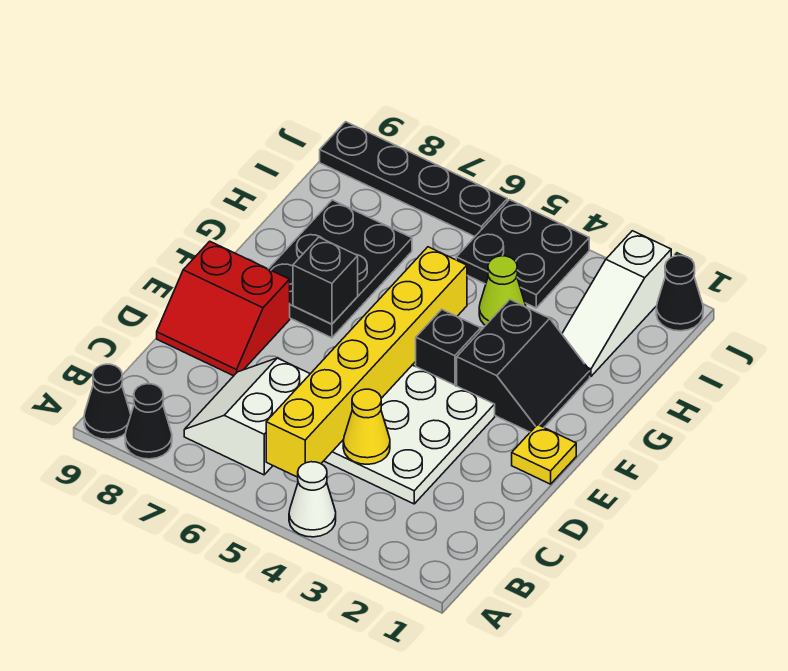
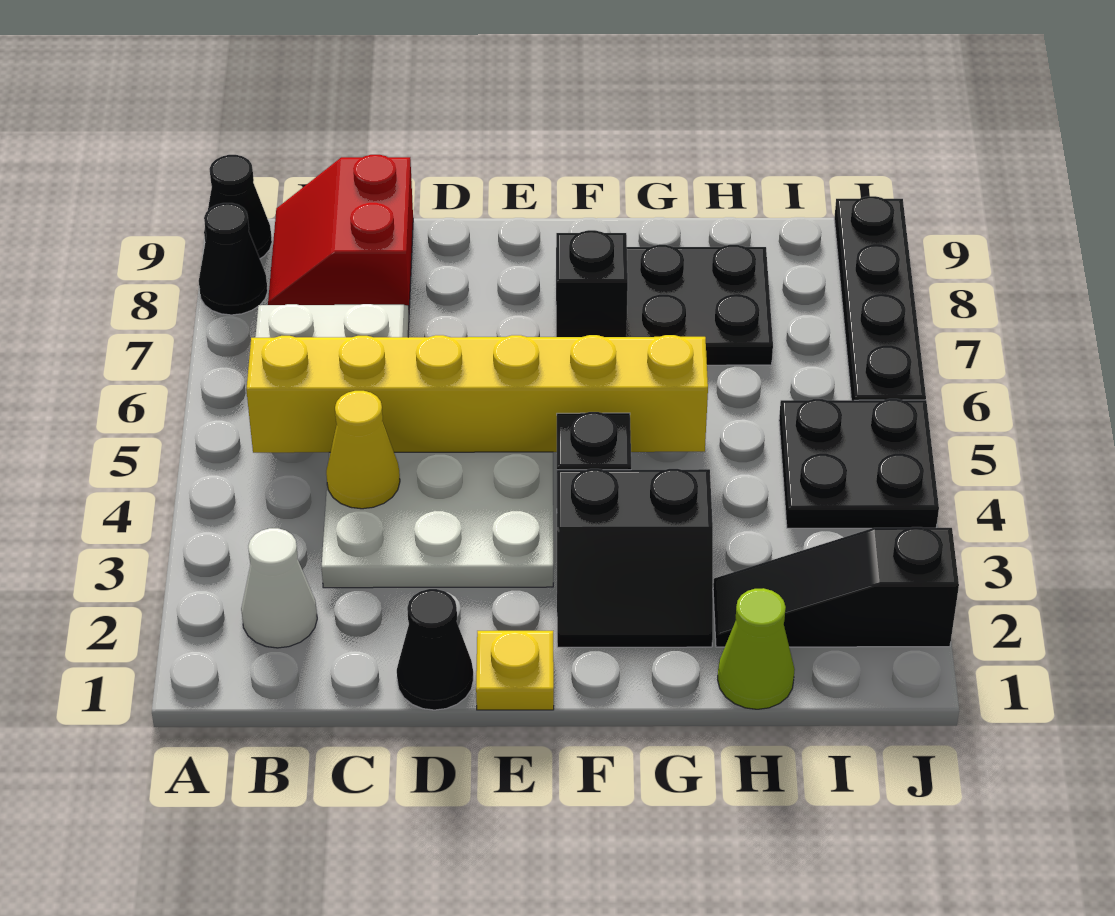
white 1x1 cone [289,462,336,537] -> white 1x1 cone moved to [241,528,317,648]
red 2x2 slope [157,241,290,376] -> red 2x2 slope moved to [268,155,413,307]
white 1x3 slope [562,231,671,376] -> black 1x3 slope [713,527,959,647]
lime 1x1 cone [479,256,526,326] -> lime 1x1 cone moved to [718,588,795,709]
black 1x1 cone [656,256,703,331] -> black 1x1 cone moved to [397,589,473,710]

